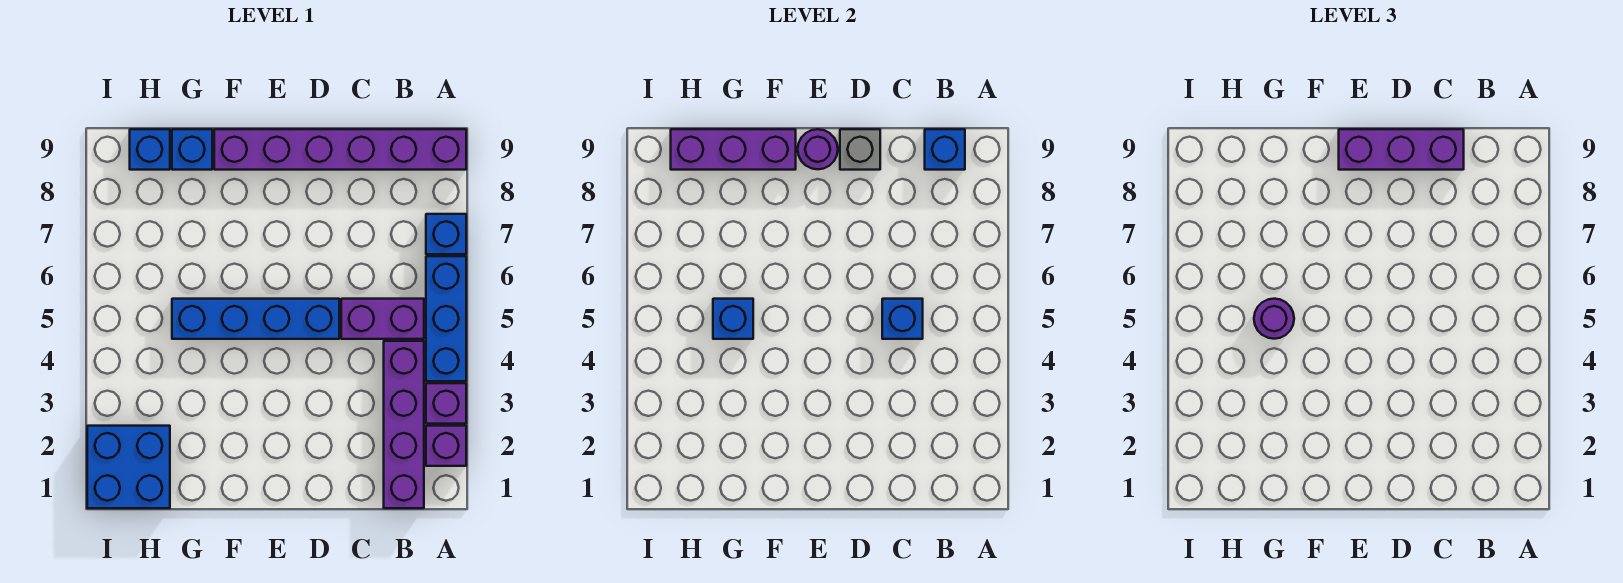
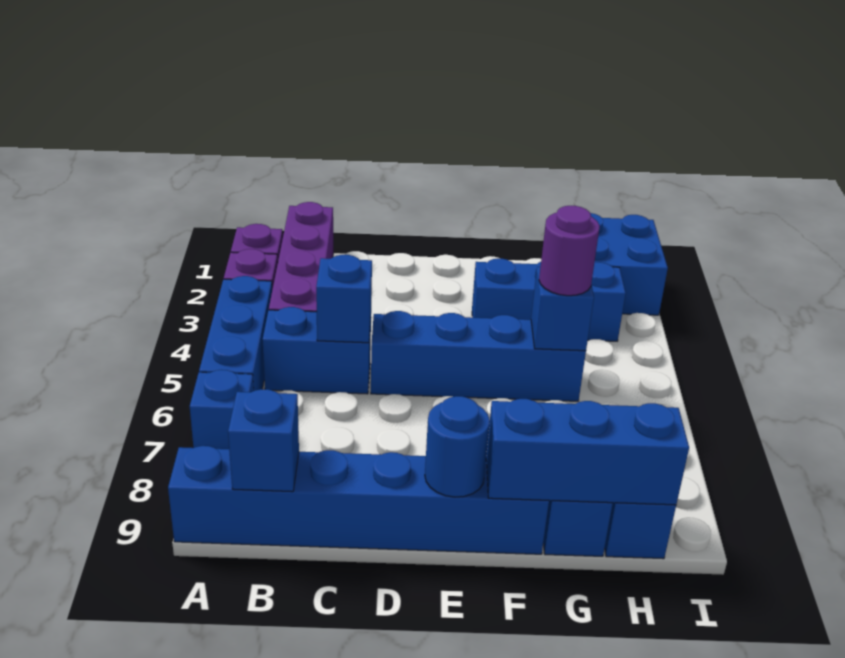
purple 1x6 brick [214,129,466,170] -> blue 1x6 brick [168,446,549,554]
purple 1x2 brick [341,299,424,339] -> blue 1x2 brick [263,307,371,394]
purple 1x3 brick [1339,129,1464,170] -> none
grey 1x1 brick [840,129,880,170] -> none
purple 1x1 round brick [798,129,838,169] -> blue 1x1 round brick [425,396,490,497]
none -> blue 1x3 brick [472,258,626,341]
purple 1x3 brick [671,129,796,170] -> blue 1x3 brick [486,399,689,505]

